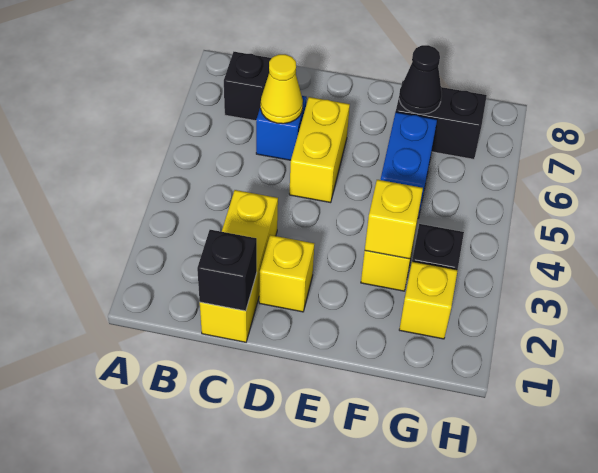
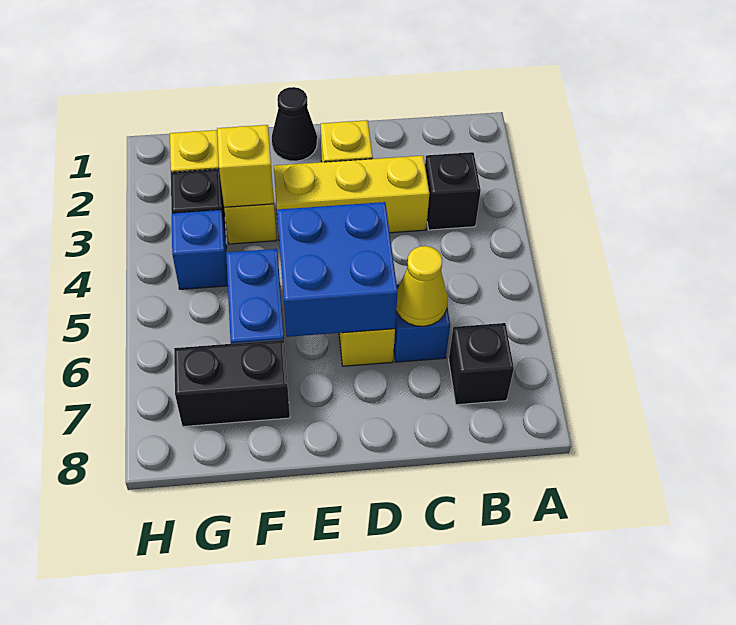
yellow 1x3 brick [200,190,278,342] -> yellow 1x3 brick turned to [274,156,429,233]
black 1x1 brick [197,230,257,311] -> black 1x1 brick moved to [425,152,481,230]
none -> blue 2x2 brick [277,202,398,337]
black 1x1 cone [399,45,442,114] -> black 1x1 cone moved to [272,87,317,161]
none -> blue 1x1 brick [172,210,228,289]

